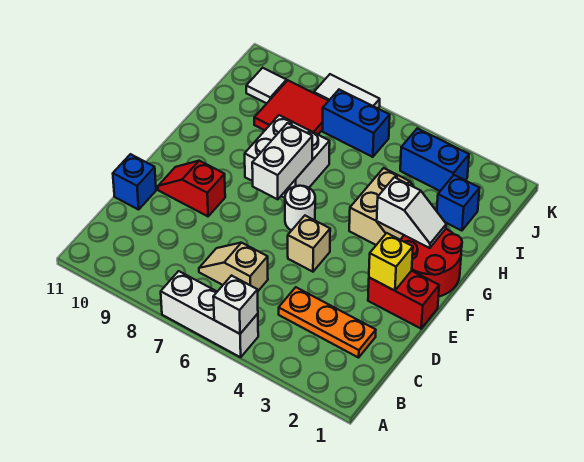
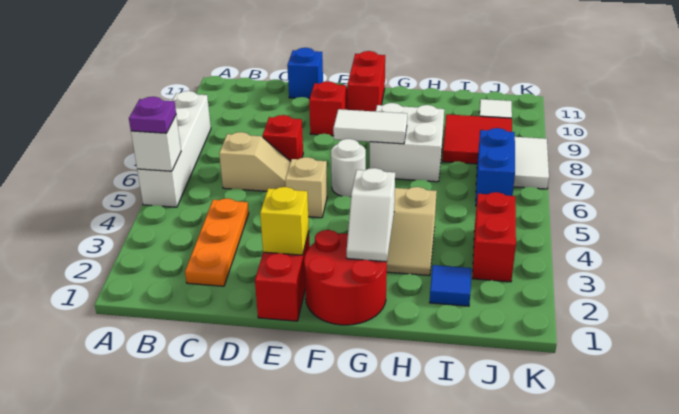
white 1x3 brick [161,271,258,357] -> white 1x4 brick [137,91,211,207]
none -> purple 1x1 plate [129,97,176,133]
tan 1x2 slope [199,243,268,291] -> tan 1x2 slope turned to [219,132,291,191]
none -> red 1x1 brick [263,115,303,161]
white 1x2 brick [252,123,312,199] -> white 1x2 tile [333,109,407,144]
none -> red 1x2 brick [347,51,385,111]
blue 1x1 brick [437,175,480,231] -> blue 1x1 tile [430,265,471,306]
blue 1x2 brick [400,128,469,191] -> red 1x2 brick [472,192,516,282]

